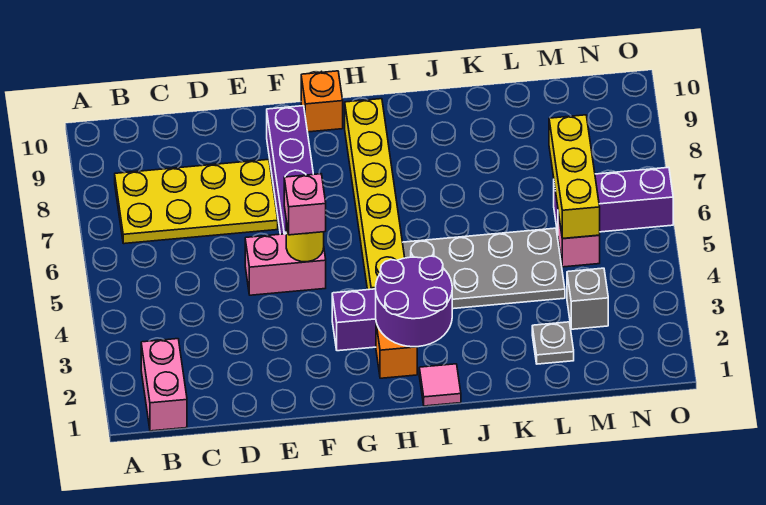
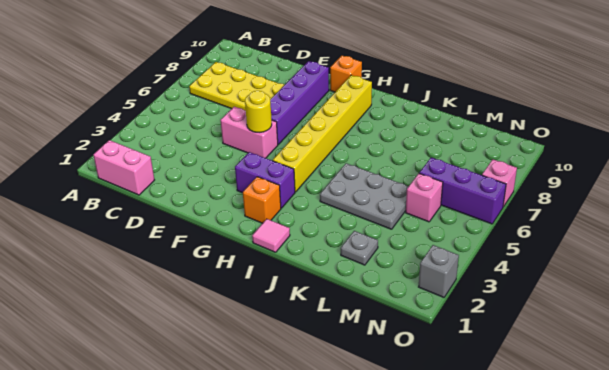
pink 1x2 brick [141,339,187,431] -> pink 1x2 brick turned to [93,140,154,195]
pink 1x1 brick [284,174,326,235] -> pink 1x1 brick moved to [482,159,517,207]
purple 2x2 round brick [376,256,452,347] -> none
grey 2x4 plate [403,228,565,309] -> grey 2x3 plate [320,163,409,229]
grey 1x1 brick [567,268,608,329] -> grey 1x1 brick moved to [419,245,459,297]
yellow 1x3 brick [549,115,600,239] -> none

